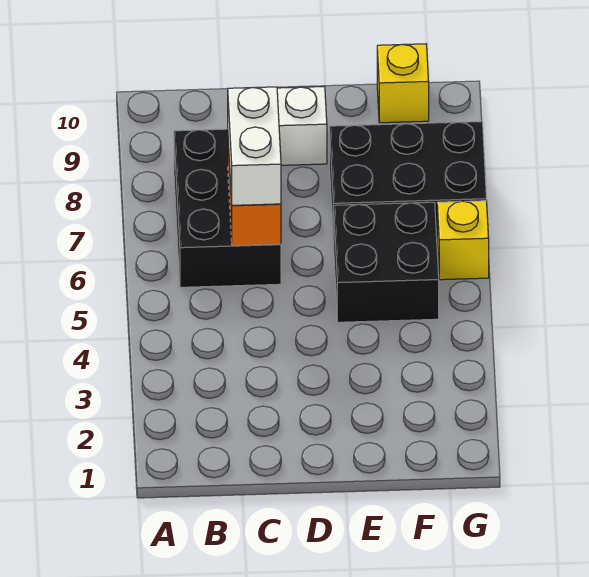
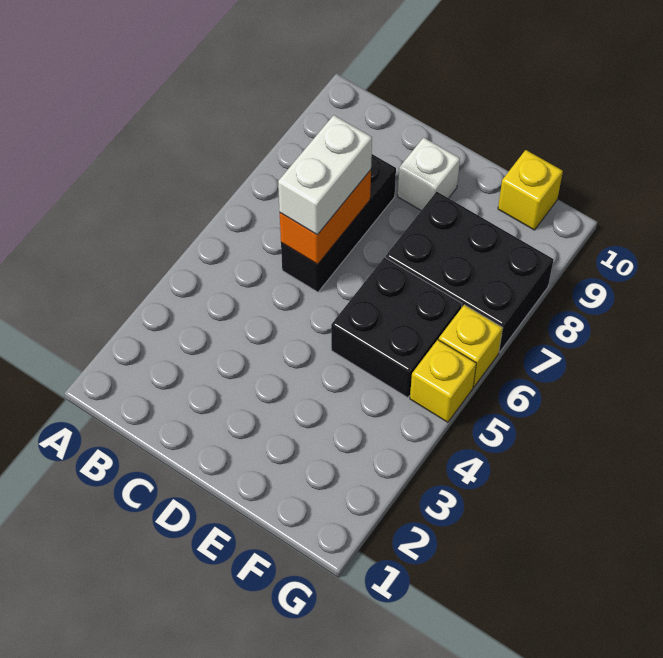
black 2x3 brick [174,129,281,287] -> black 1x3 brick [281,154,396,292]
none -> yellow 1x1 brick [410,340,476,422]

